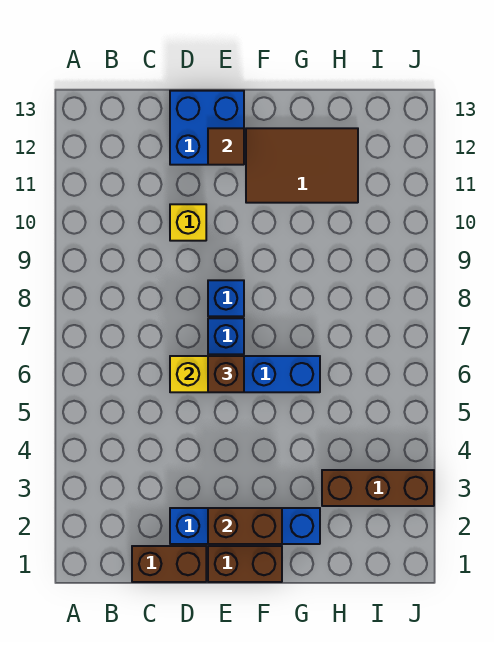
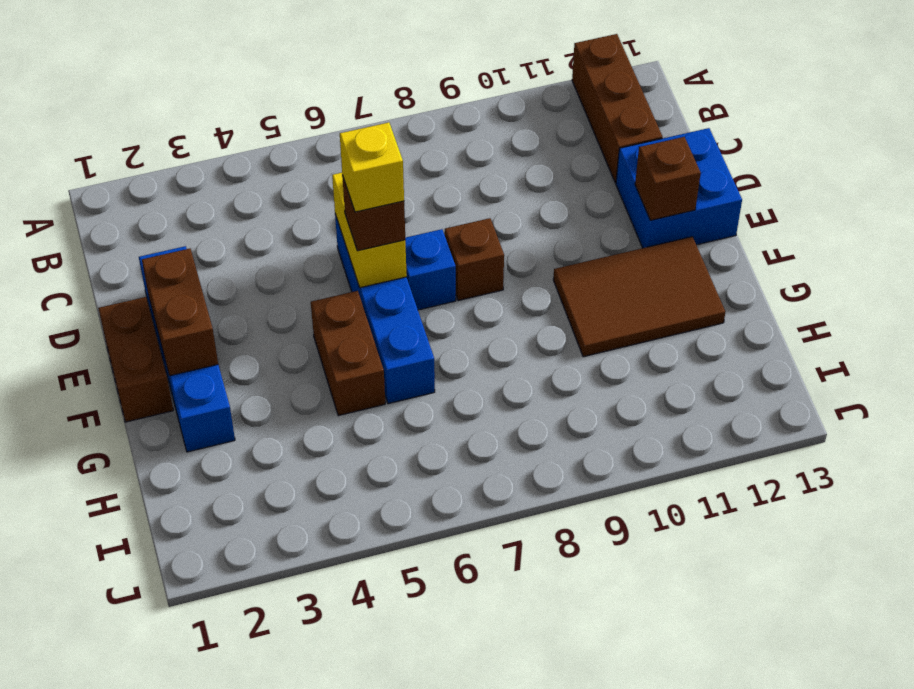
brown 1x2 brick [132,546,206,582] -> brown 1x2 brick moved to [311,291,385,416]
yellow 1x1 brick [170,204,206,241] -> yellow 1x1 brick moved to [340,122,404,212]
blue 1x1 brick [208,280,244,316] -> brown 1x1 brick [445,218,504,301]
brown 1x1 tile [208,128,244,165] -> brown 1x1 brick [635,137,701,220]
brown 2x3 tile [246,128,358,203] -> brown 2x3 tile turned to [553,237,725,357]
brown 1x3 brick [322,470,434,506] -> brown 1x3 brick moved to [572,34,663,183]

